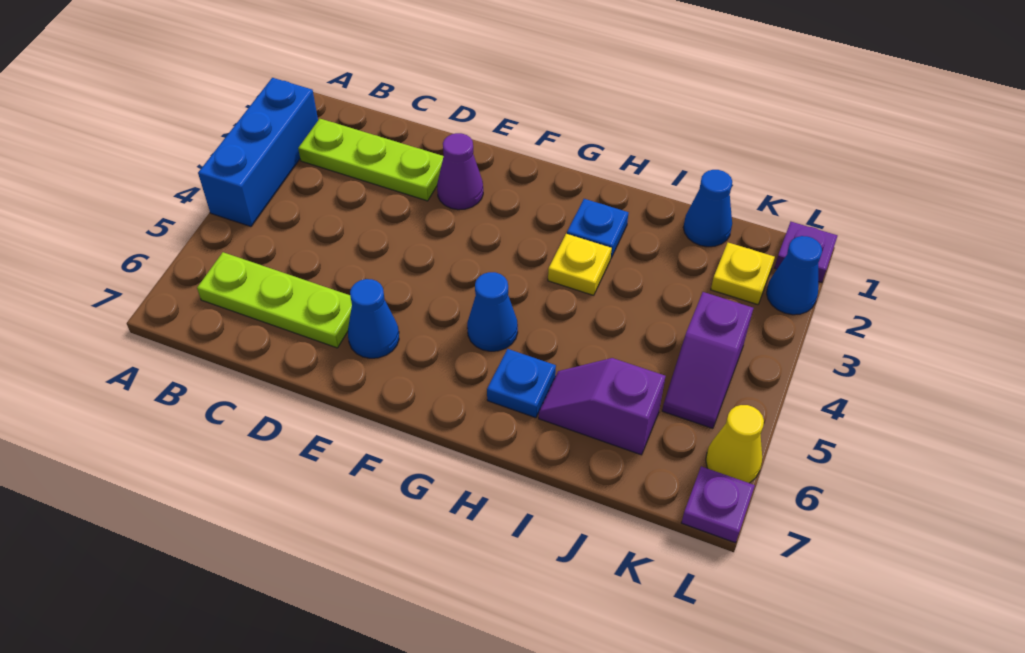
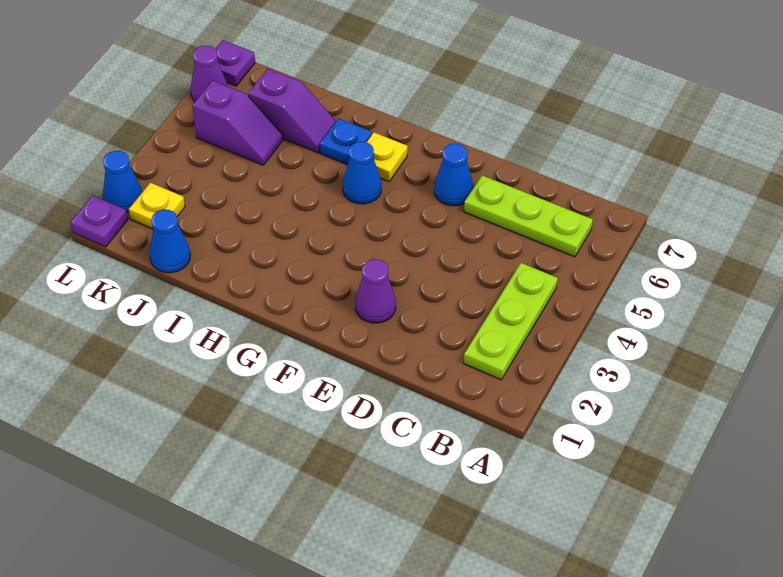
blue 1x3 brick [198,78,318,227] -> none
lime 1x3 plate [298,119,444,201] -> lime 1x3 plate turned to [464,263,558,380]
blue 1x1 plate [567,199,628,258] -> none
yellow 1x1 plate [548,234,612,295] -> yellow 1x1 plate moved to [367,133,408,181]
purple 1x2 slope [662,292,753,428] -> purple 1x2 slope turned to [192,81,283,165]
yellow 1x1 cone [706,405,764,483] -> purple 1x1 cone [190,46,228,101]

